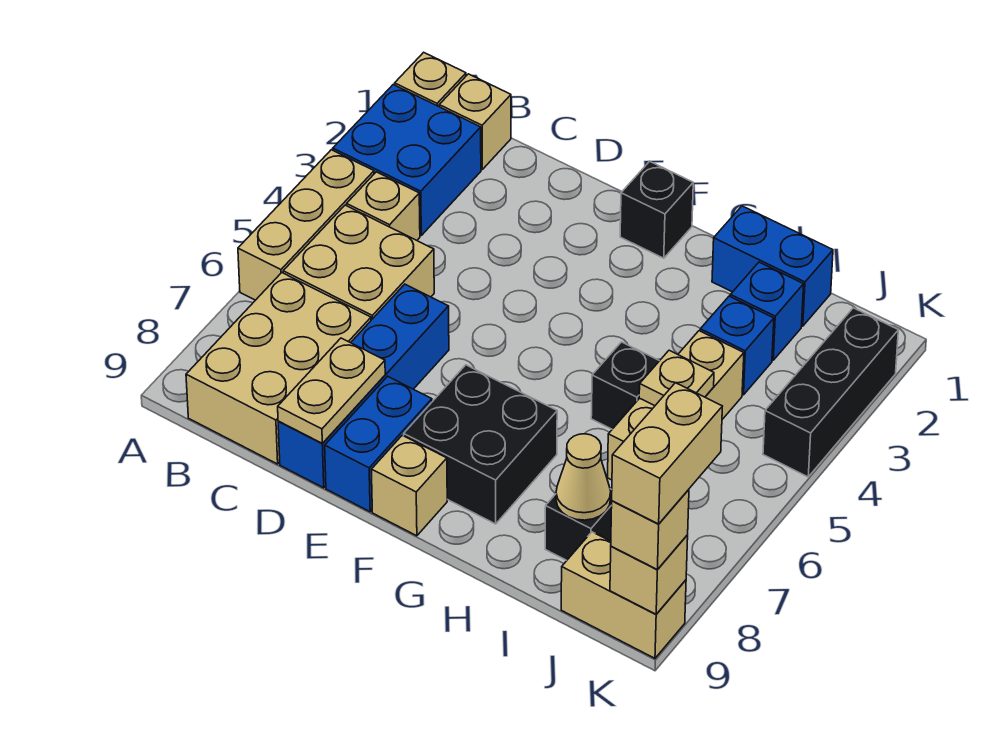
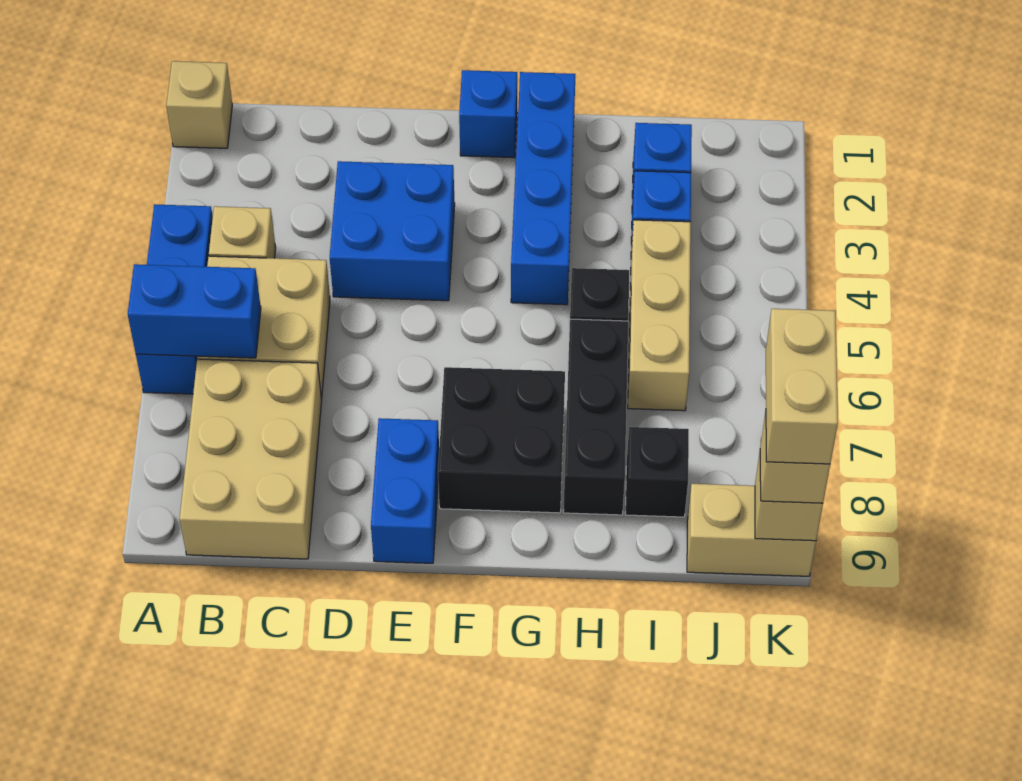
blue 2x2 brick [333,85,481,235] -> blue 2x2 brick moved to [330,161,455,301]
tan 1x3 brick [238,150,374,300] -> blue 1x3 brick [136,204,213,394]
tan 1x1 brick [439,74,511,169] -> none
blue 1x4 brick [278,284,449,488] -> blue 1x4 brick moved to [511,72,575,305]
tan 1x2 plate [278,338,385,443] -> none
black 1x1 brick [620,161,693,258] -> blue 1x1 brick [459,70,517,158]
tan 1x1 brick [371,435,447,536] -> none
blue 1x2 brick [712,206,833,326] -> blue 1x2 brick moved to [128,264,261,358]
tan 1x1 plate [639,350,714,406] -> none
tan 1x1 cone [556,434,611,520] -> none
black 1x3 brick [763,308,898,477] -> black 1x3 brick moved to [563,319,628,515]

